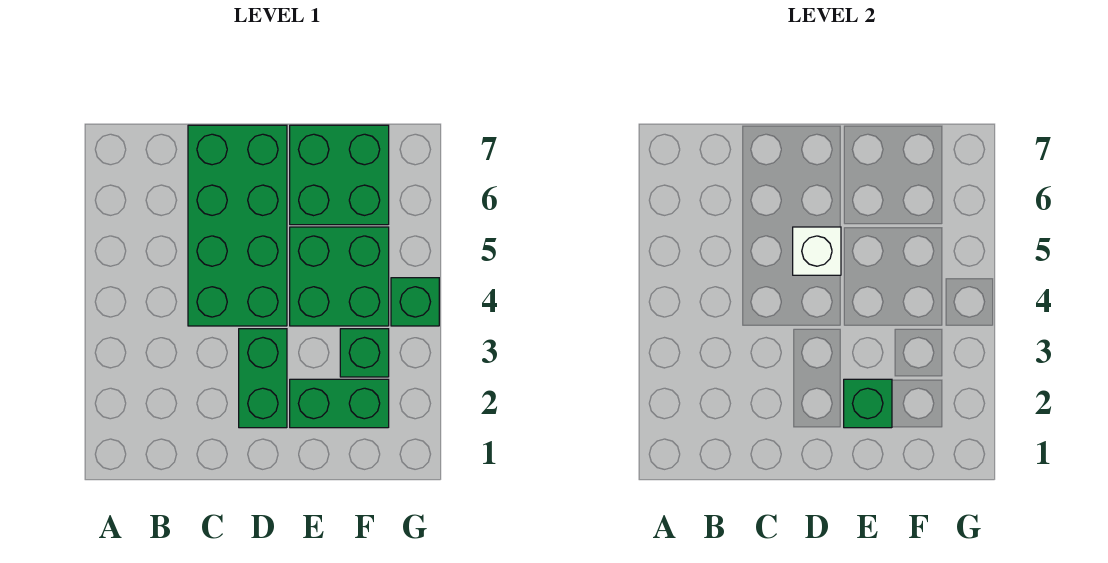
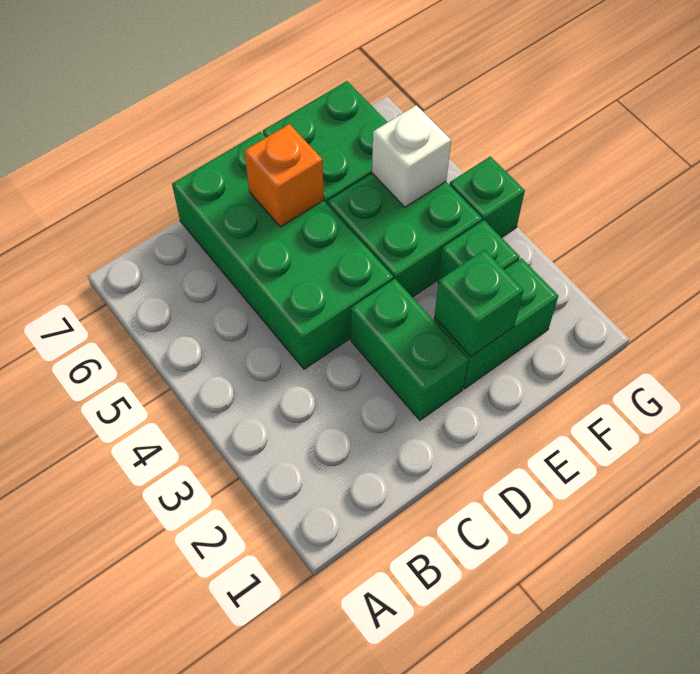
white 1x1 brick [793,227,841,275] -> white 1x1 brick moved to [372,105,451,207]
none -> orange 1x1 brick [244,124,324,227]

